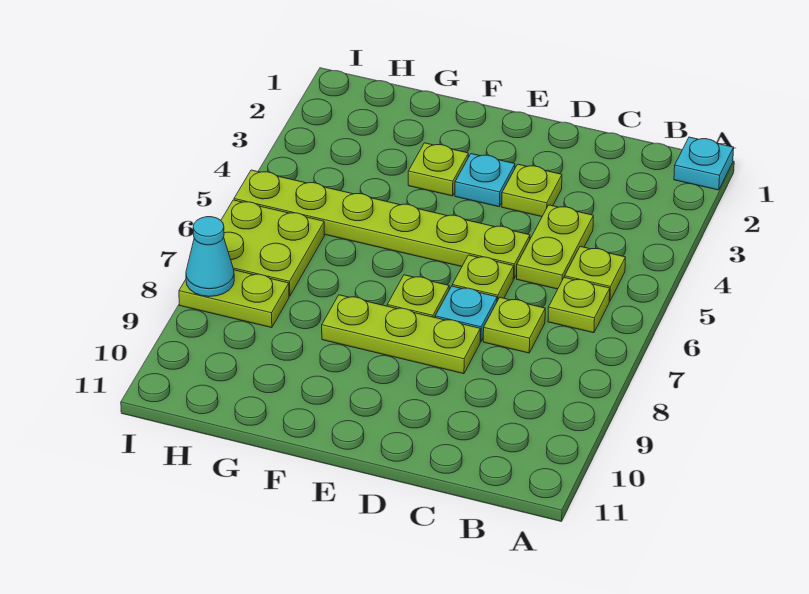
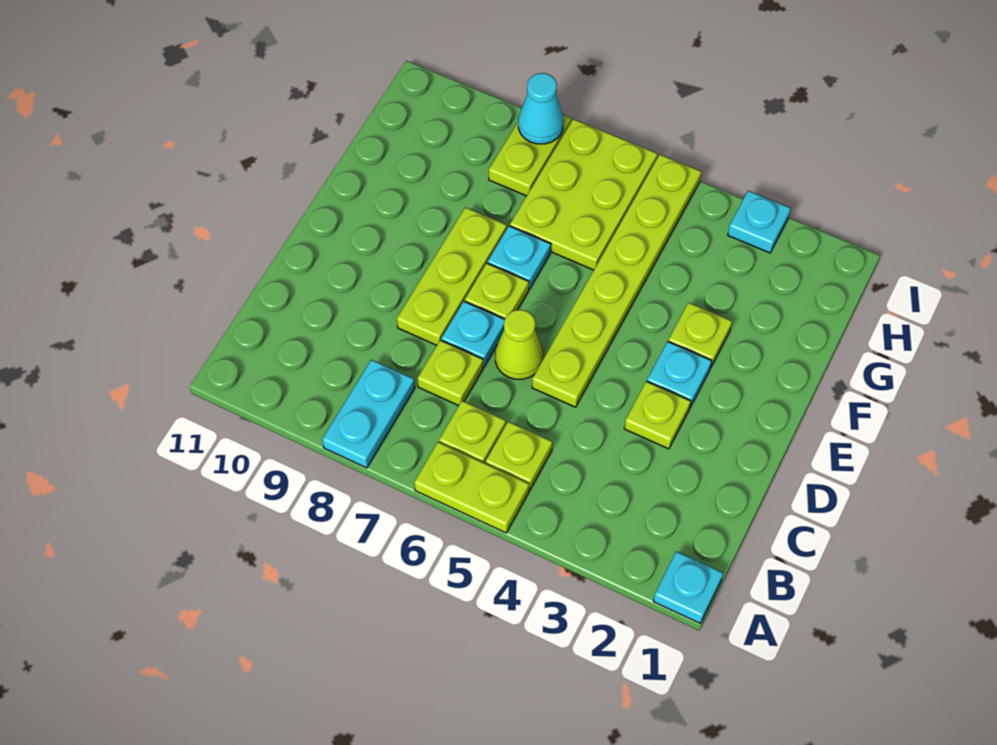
none -> cyan 1x2 plate [322,360,415,468]
lime 1x2 plate [517,205,593,289] -> lime 1x2 plate moved to [414,442,529,533]
lime 1x1 plate [452,255,514,301] -> lime 1x1 cone [495,310,543,379]
none -> cyan 1x1 plate [488,226,551,289]
lime 2x2 plate [221,200,324,296] -> lime 2x3 plate [510,119,657,270]
none -> cyan 1x1 plate [728,191,791,253]

